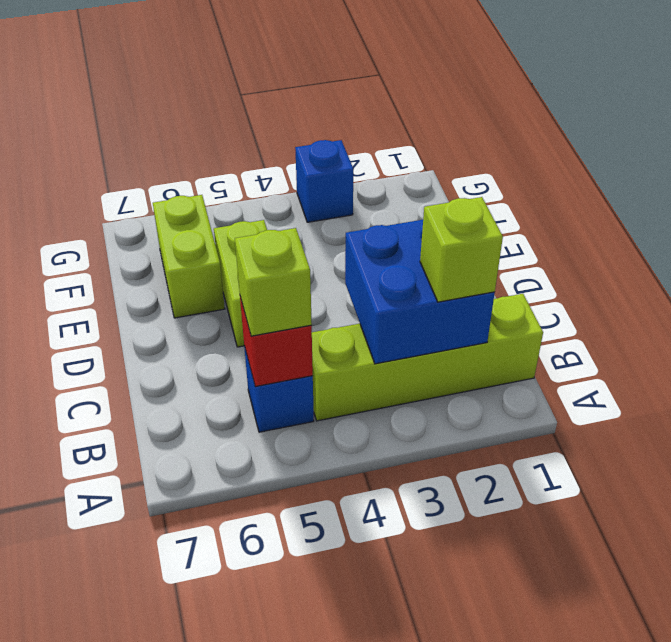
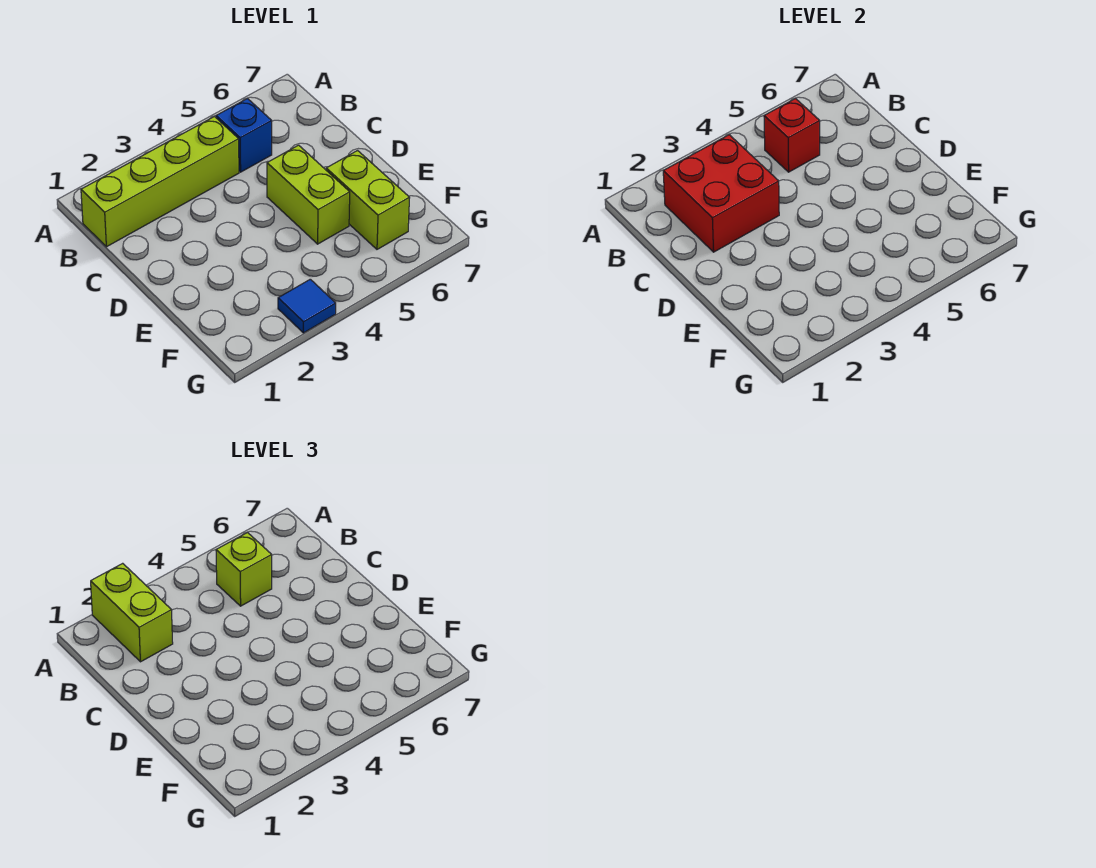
blue 2x2 brick [345,220,495,364] -> red 2x2 brick [663,135,779,252]
lime 1x1 brick [420,197,503,302] -> lime 1x2 brick [91,563,173,662]
blue 1x1 brick [295,140,353,222] -> blue 1x1 tile [278,279,336,333]

